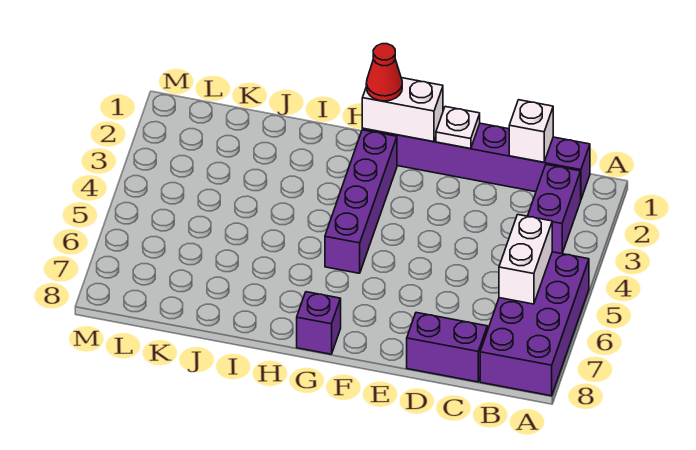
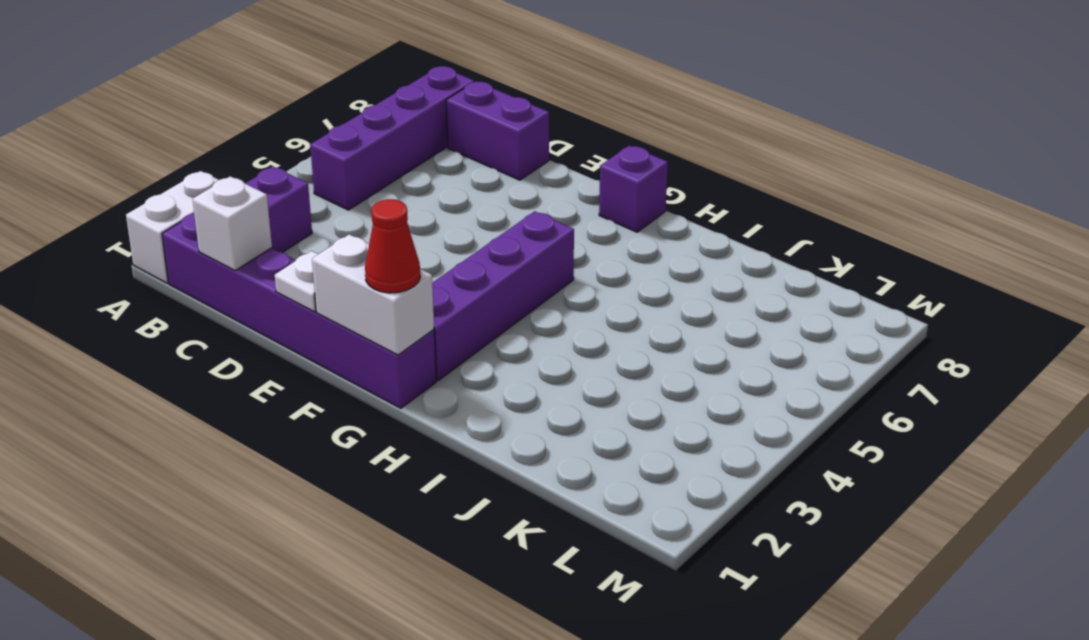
purple 2x4 brick [480,252,589,396] -> purple 1x4 brick [310,66,474,210]
white 1x2 brick [499,215,552,304] -> white 1x2 brick moved to [126,171,218,283]

